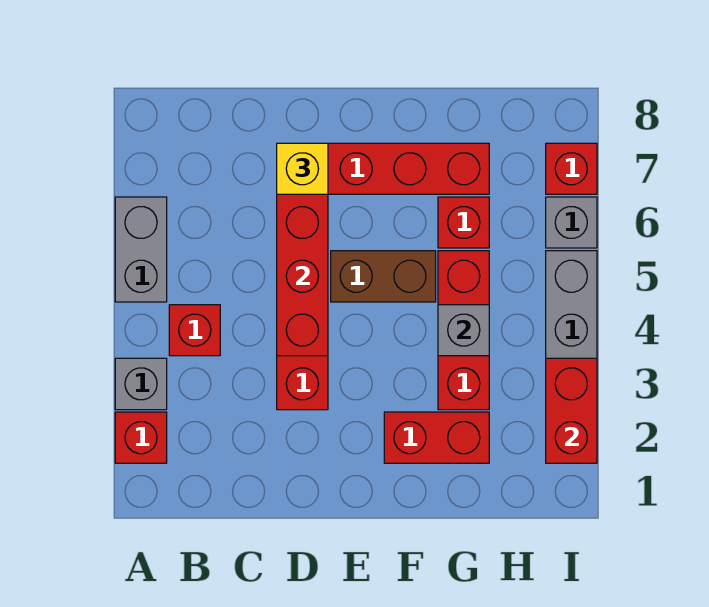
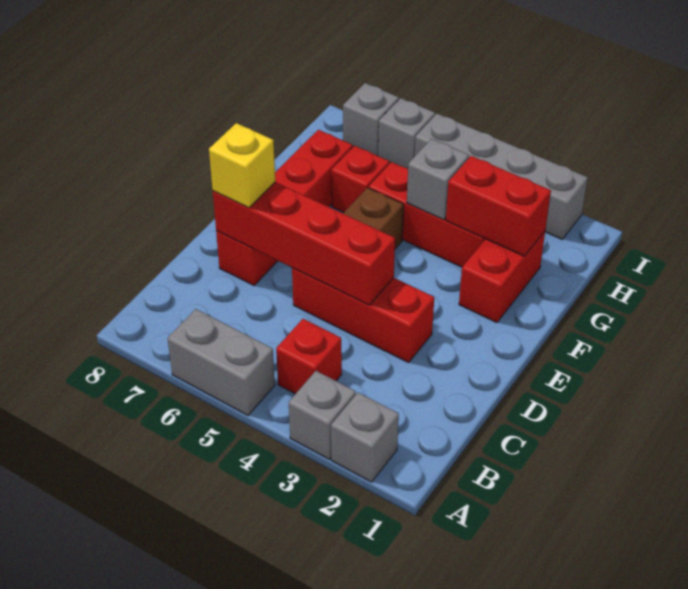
red 1x1 brick [115,412,167,463] -> grey 1x1 brick [331,393,399,482]
red 1x2 brick [546,358,597,463] -> red 1x2 brick moved to [446,156,551,256]
red 1x1 brick [546,143,597,194] -> grey 1x1 brick [343,83,399,156]

